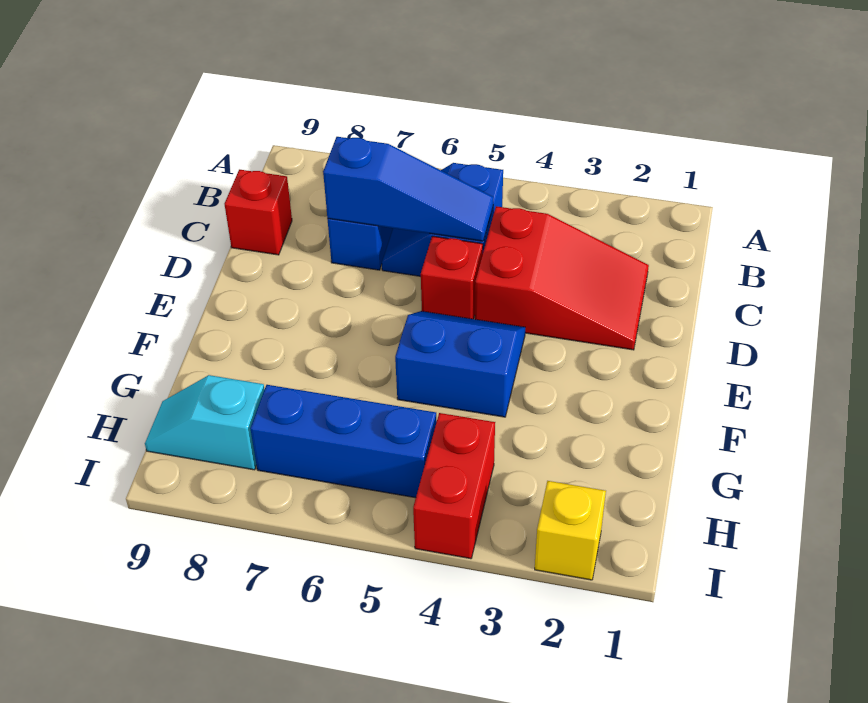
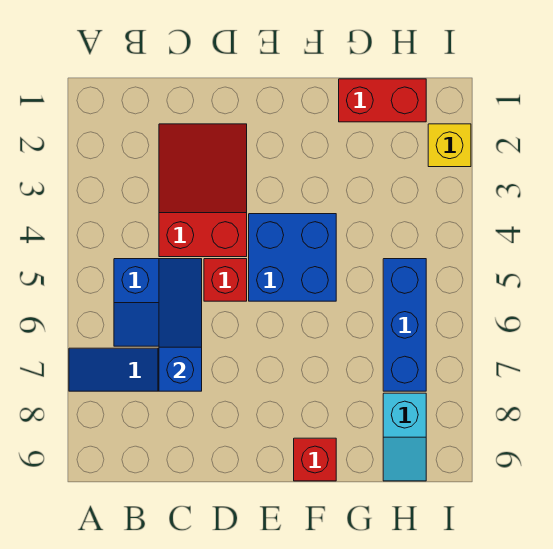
red 1x1 brick [225,170,292,255] -> red 1x1 brick moved to [294,438,336,481]
blue 2x2 slope [395,311,525,417] -> blue 2x2 brick [249,214,336,301]
red 1x2 brick [413,413,495,559] -> red 1x2 brick moved to [339,79,426,122]

